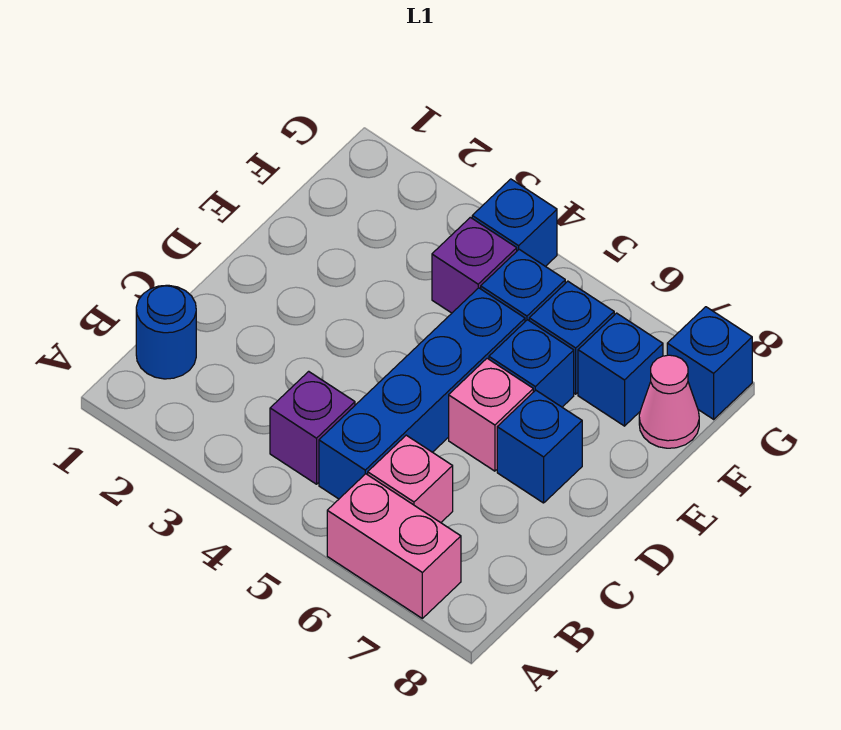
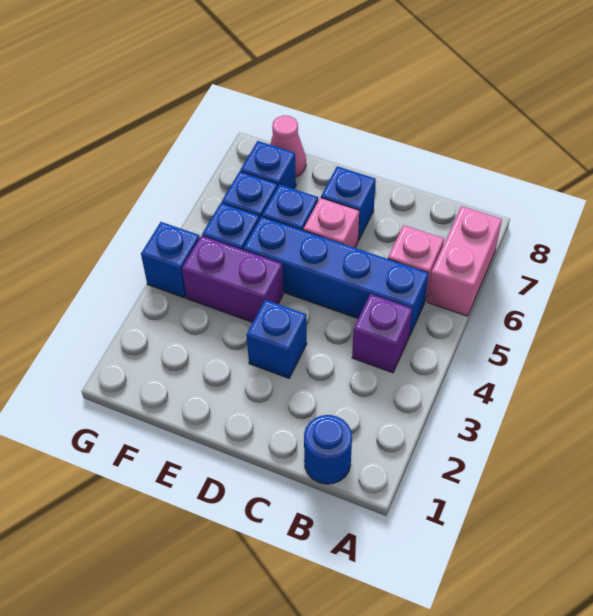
purple 1x1 brick [432,217,517,313] -> purple 1x2 brick [182,236,283,322]
blue 1x1 brick [667,307,752,419] -> blue 1x1 brick moved to [246,300,307,378]

